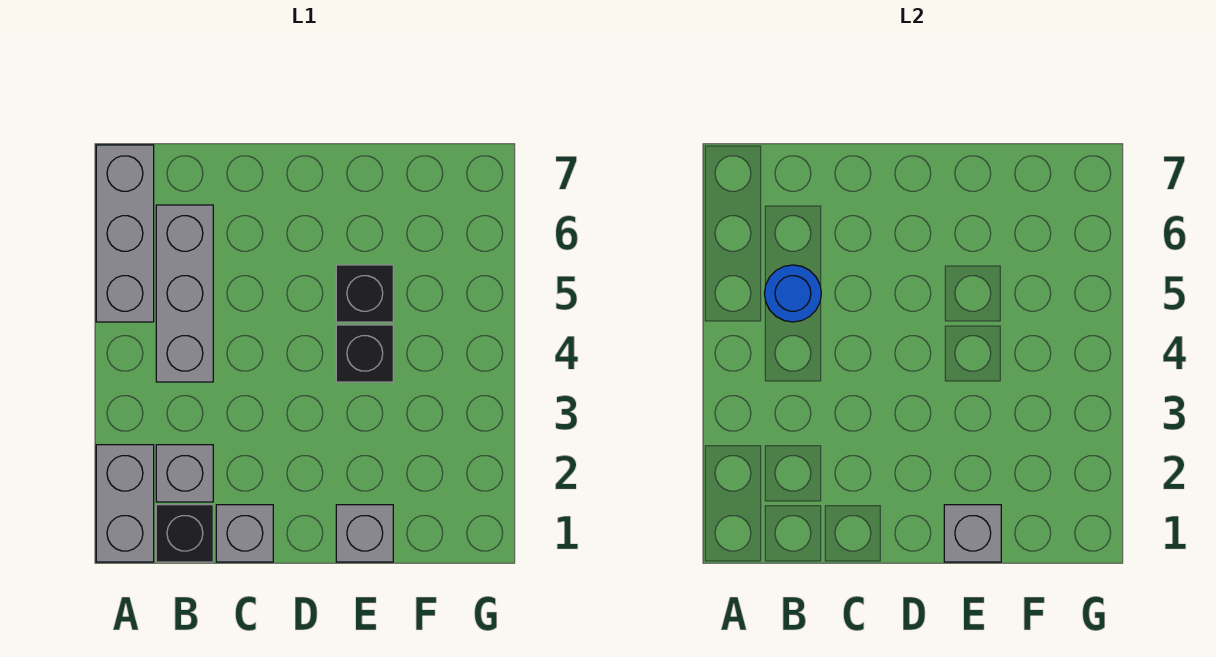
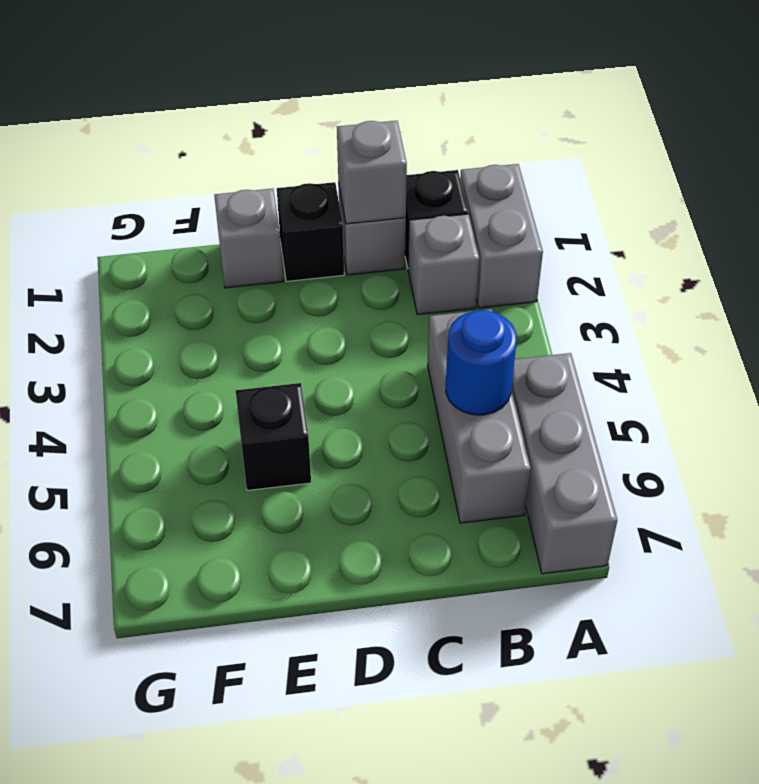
grey 1x1 brick [944,505,1001,562] -> grey 1x1 brick moved to [337,121,407,224]
black 1x1 brick [336,325,393,382] -> black 1x1 brick moved to [277,182,344,281]

